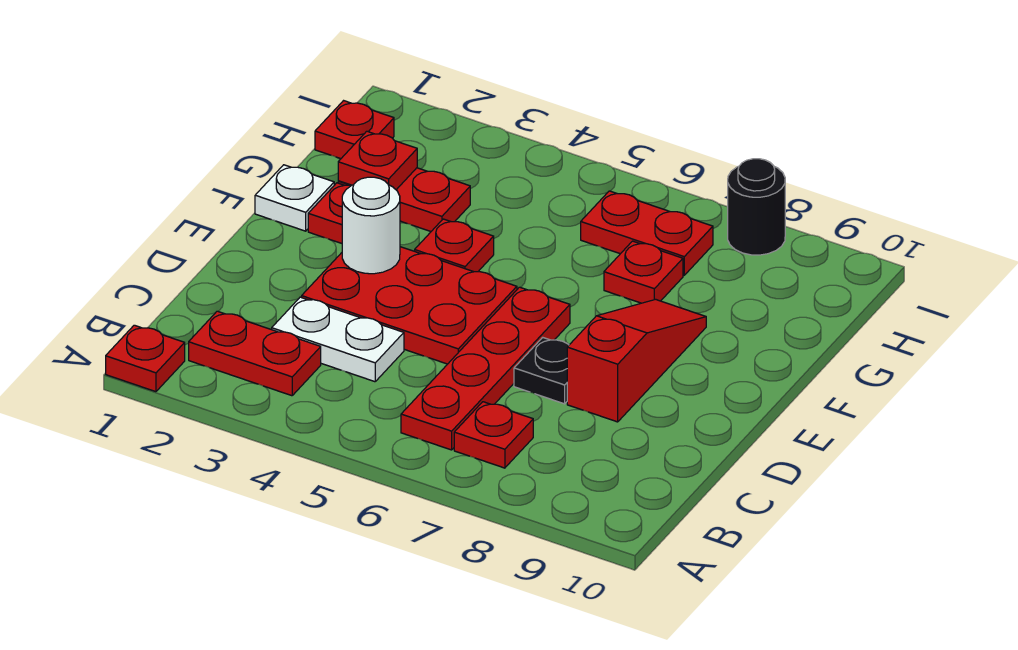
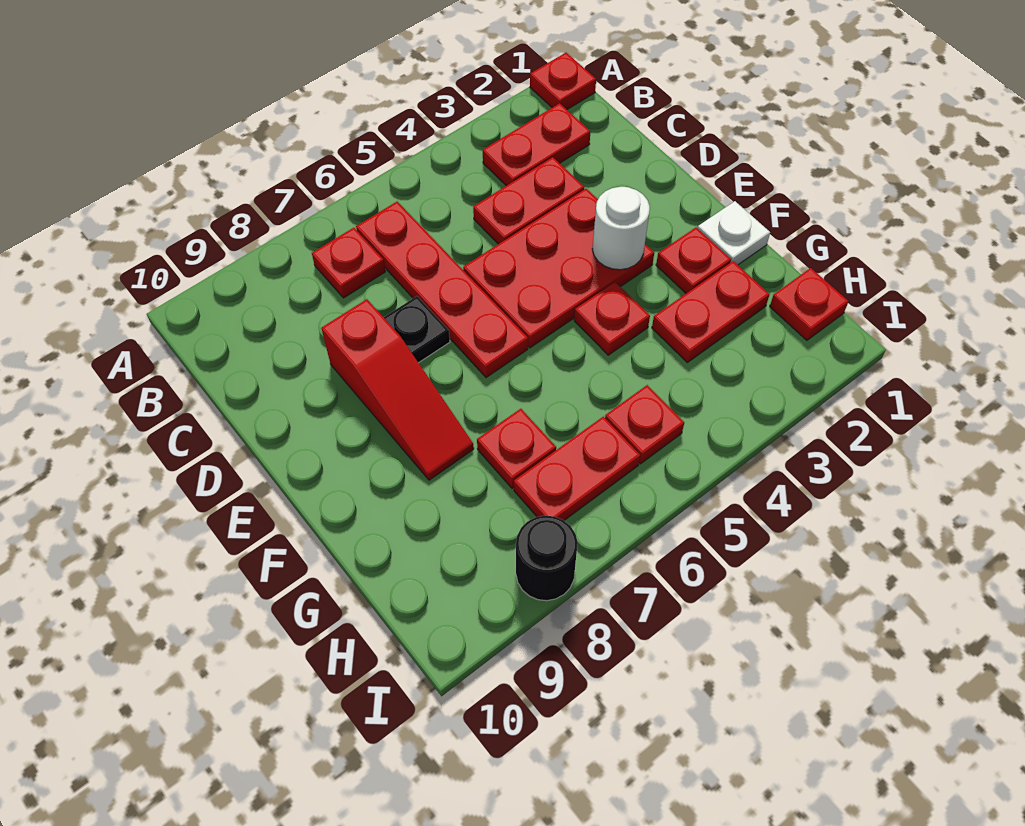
white 1x2 plate [272,297,404,382] -> red 1x2 plate [473,157,584,244]
red 1x1 plate [338,131,417,190] -> red 1x1 plate moved to [605,385,684,464]

